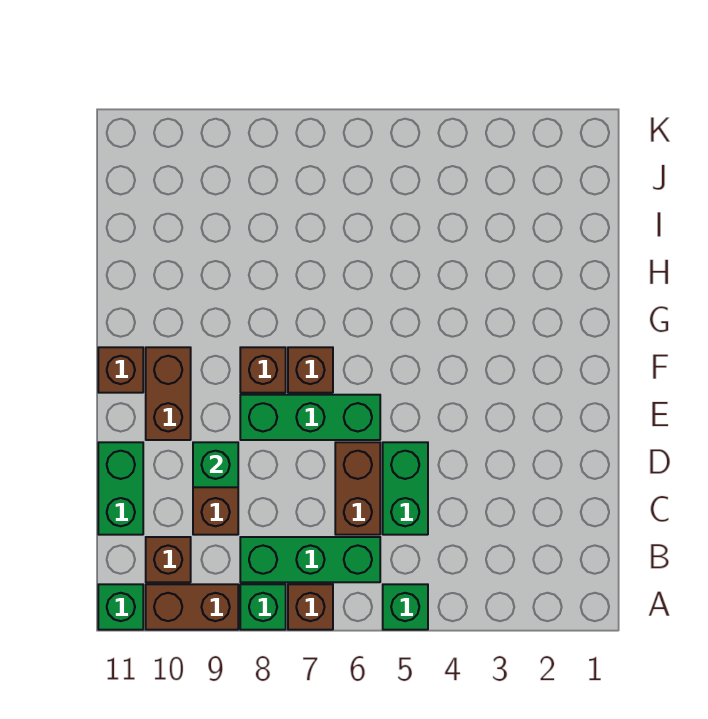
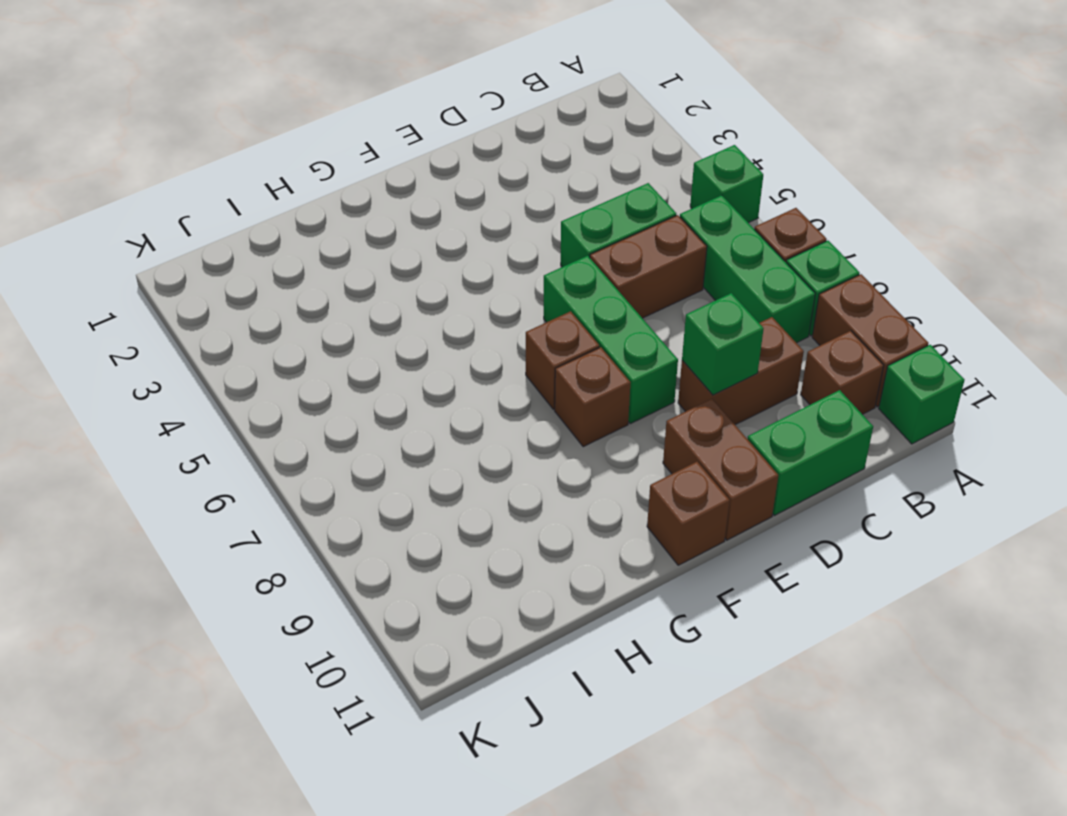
brown 1x2 brick [146,347,191,440] -> brown 1x2 brick turned to [663,399,778,540]

